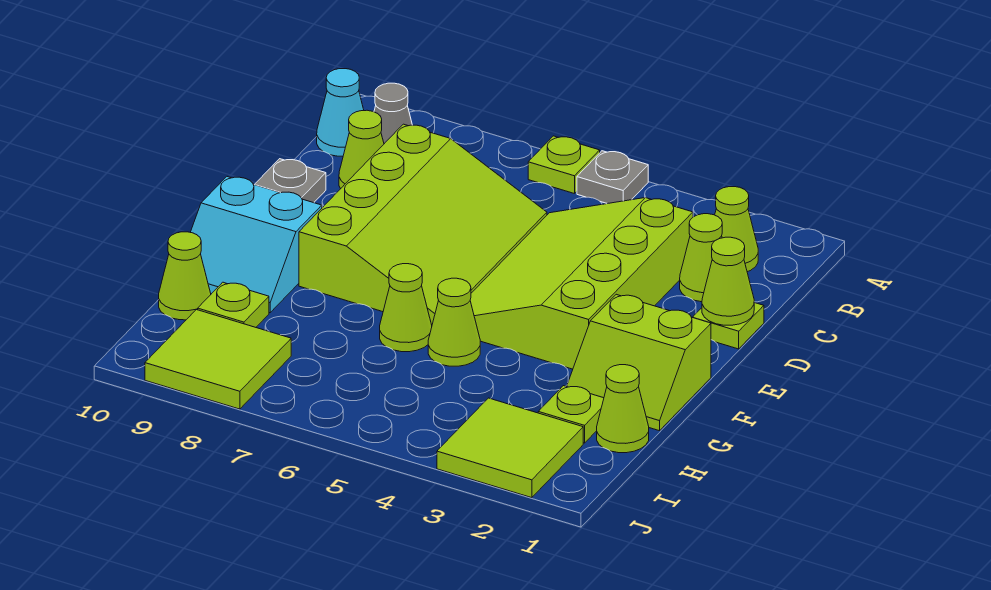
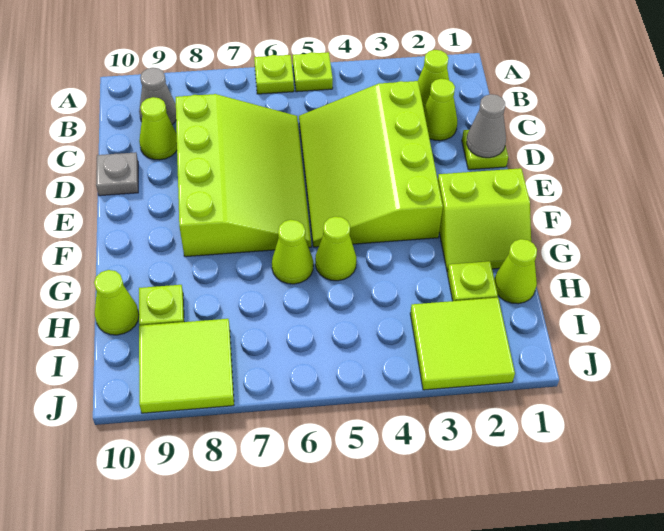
grey 1x1 plate [577,151,648,204] -> lime 1x1 plate [293,52,333,92]
cyan 1x1 cone [317,69,364,156] -> none
lime 1x1 cone [702,237,754,325] -> grey 1x1 cone [467,94,506,158]
cyan 2x2 slope [190,177,322,313] -> none

